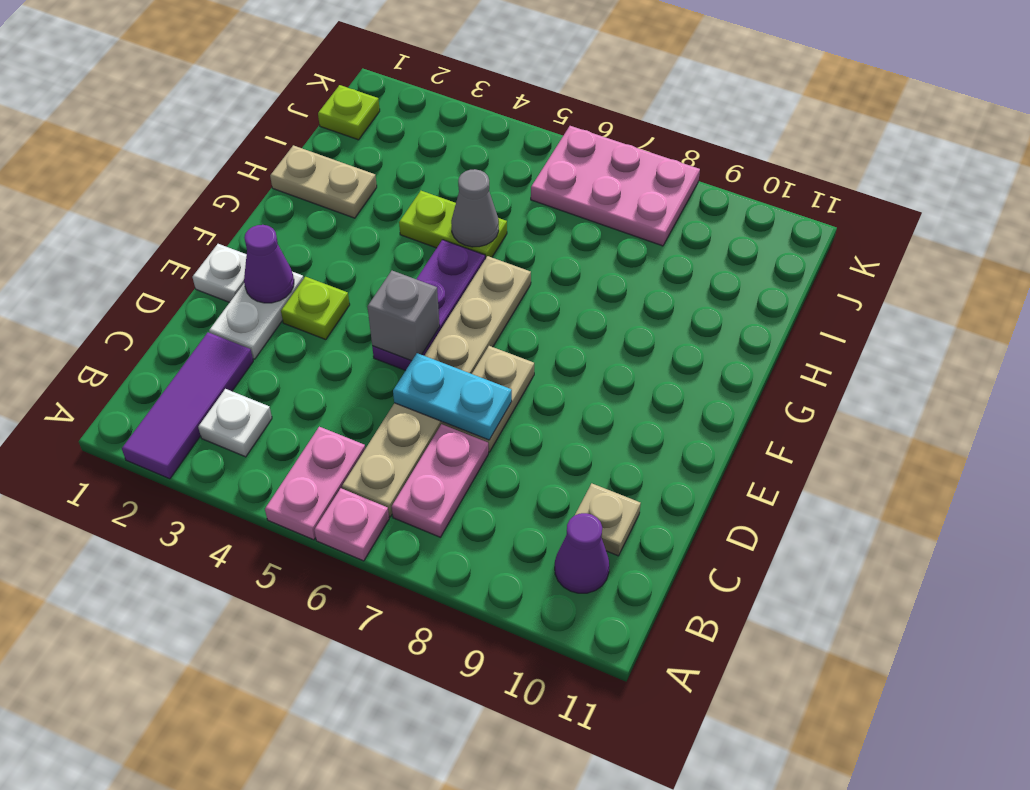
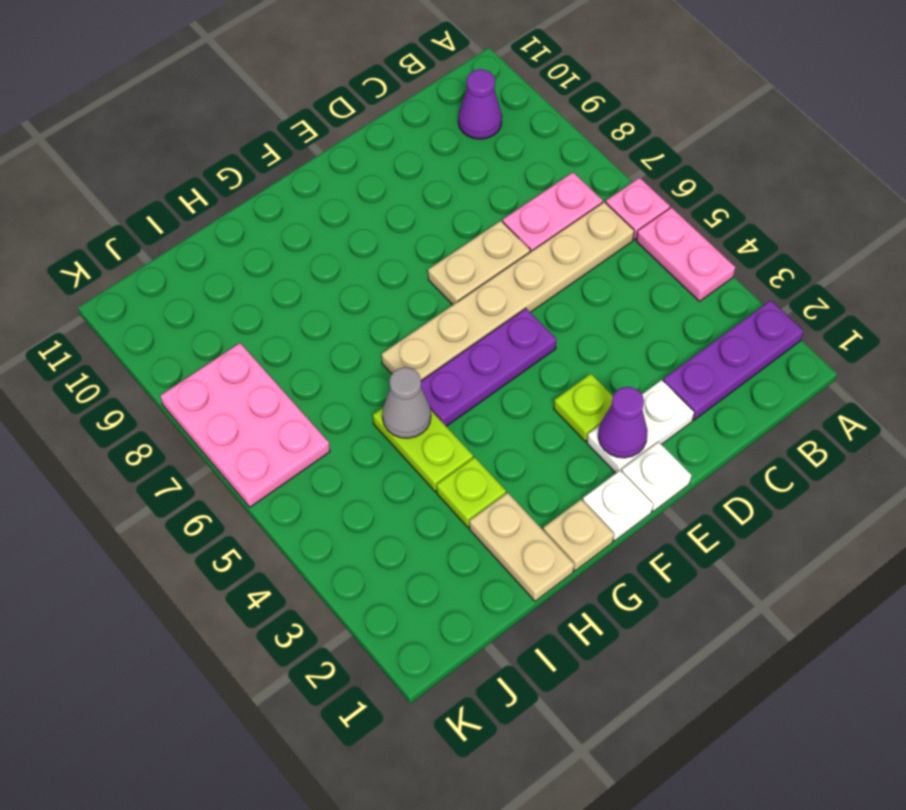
purple 1x3 tile [122,332,253,479] -> purple 1x3 plate [663,300,804,420]
pink 1x2 plate [265,427,365,540] -> pink 1x2 plate turned to [636,207,735,301]
white 1x1 plate [198,389,272,457] -> white 1x1 plate moved to [583,470,653,541]
tan 1x1 plate [575,483,641,556] -> tan 1x1 plate moved to [543,499,614,571]
cyan 1x2 plate [393,353,512,440] -> none
grey 1x1 brick [367,271,440,361] -> none
lime 1x1 plate [318,85,380,140] -> lime 1x1 plate moved to [437,457,506,527]

